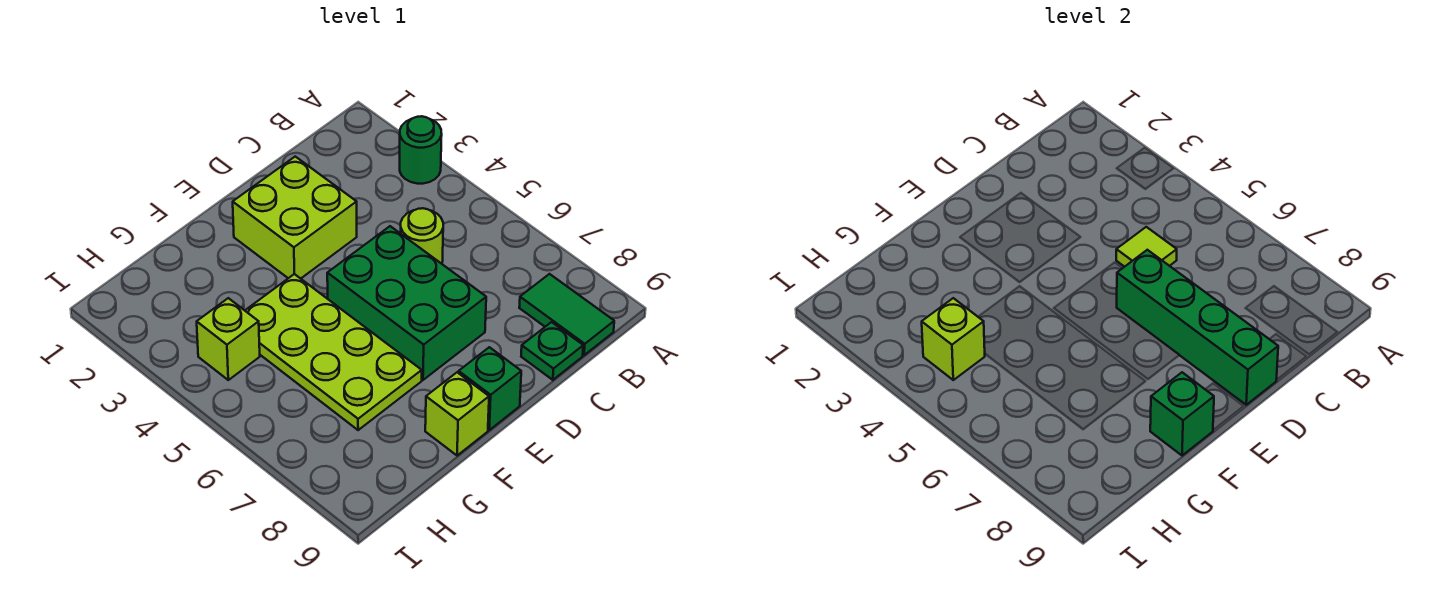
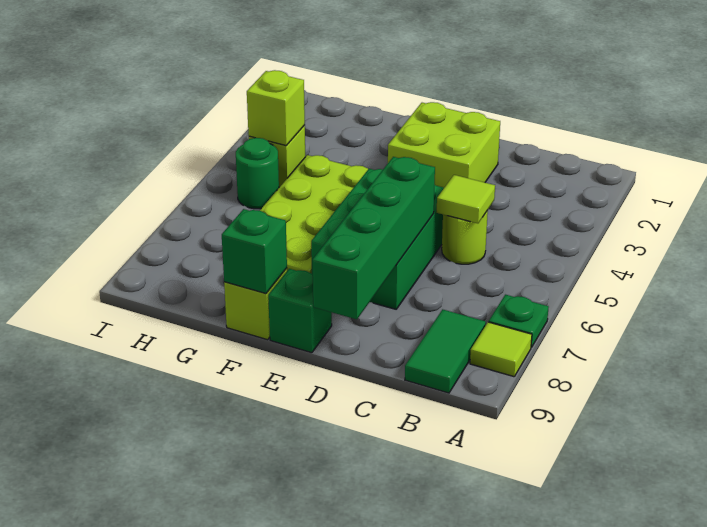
green 1x1 round brick [400,116,442,184] -> green 1x1 round brick moved to [236,138,279,209]
none -> lime 1x1 tile [470,322,532,377]
green 1x1 plate [521,322,583,380] -> green 1x1 plate moved to [489,295,549,347]

